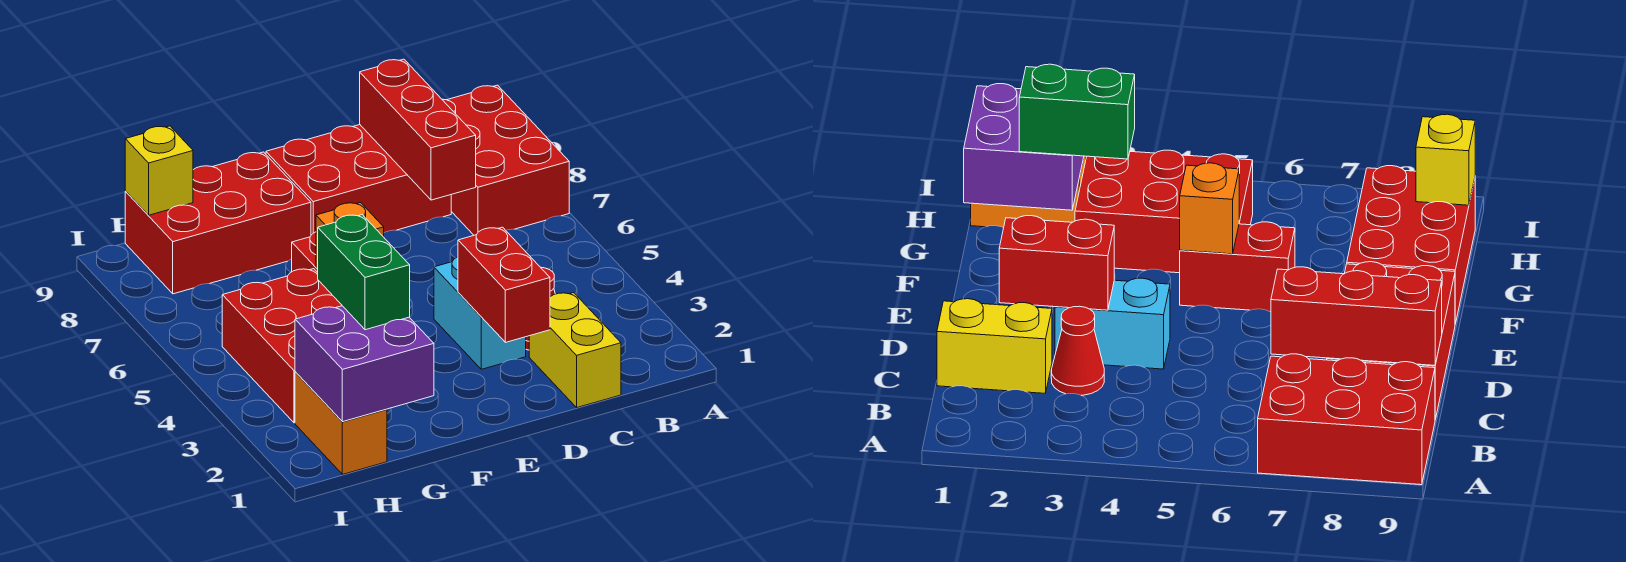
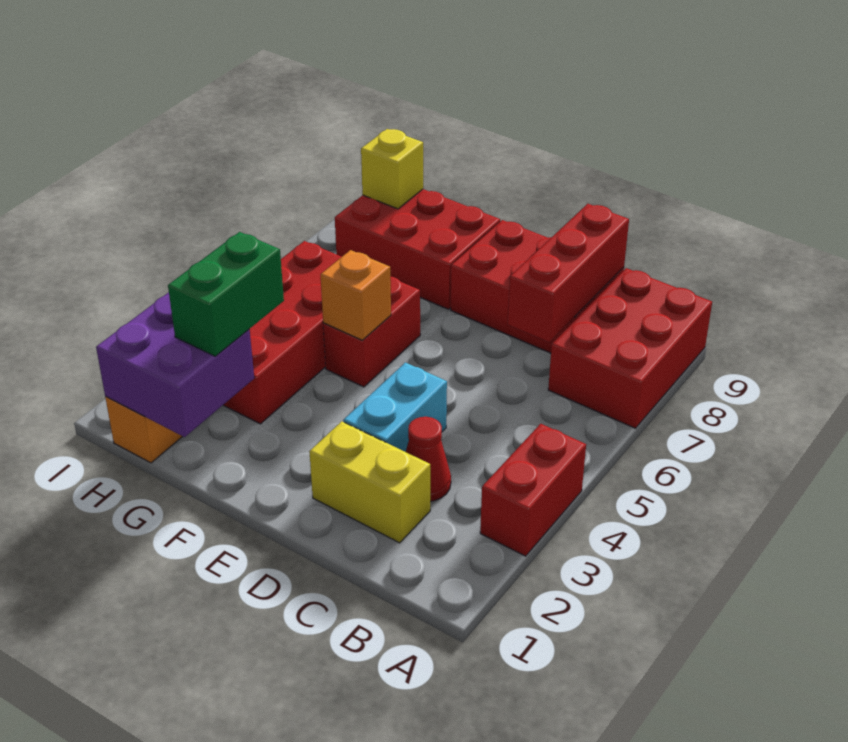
yellow 1x2 brick [529,293,621,407] -> yellow 1x2 brick turned to [309,421,430,543]
red 1x2 brick [458,227,550,342] -> red 1x2 brick moved to [480,424,586,556]
red 2x3 brick [222,269,342,423] -> red 2x4 brick [223,241,341,424]

